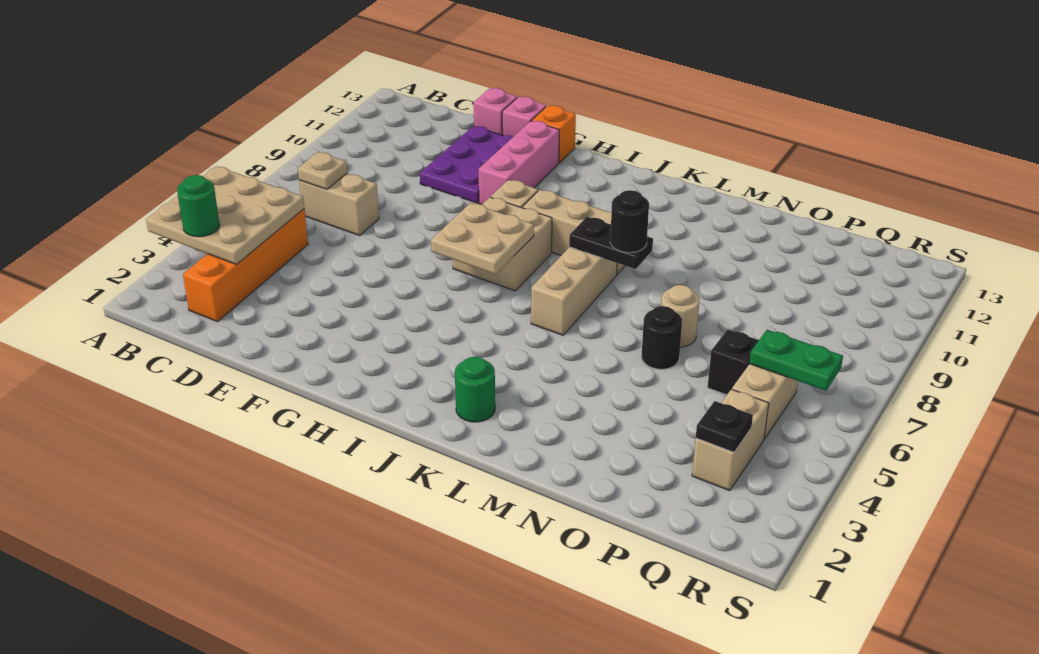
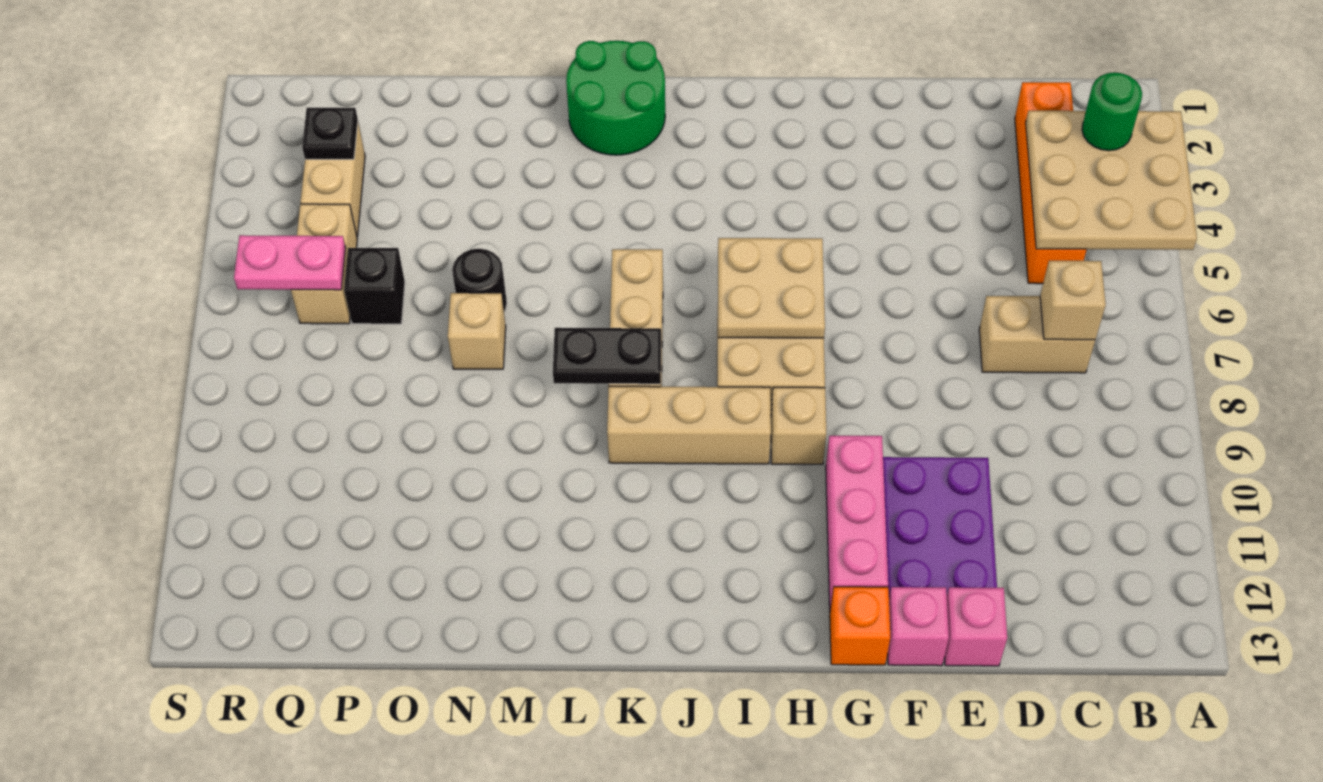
tan 1x1 plate [298,152,347,189] -> tan 1x1 brick [1040,261,1106,340]
green 1x1 round brick [455,357,495,422] -> green 2x2 round brick [566,41,665,155]
black 1x1 round brick [610,190,649,253] -> none
tan 1x1 round brick [661,285,699,347] -> tan 1x1 brick [448,293,506,369]
green 1x2 plate [749,330,843,391] -> pink 1x2 plate [234,235,346,290]

